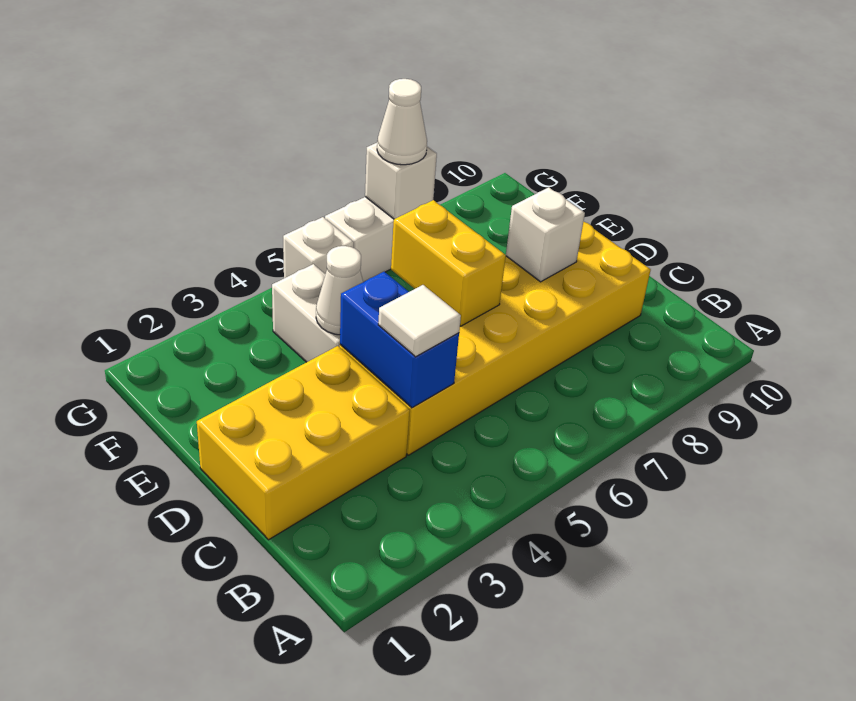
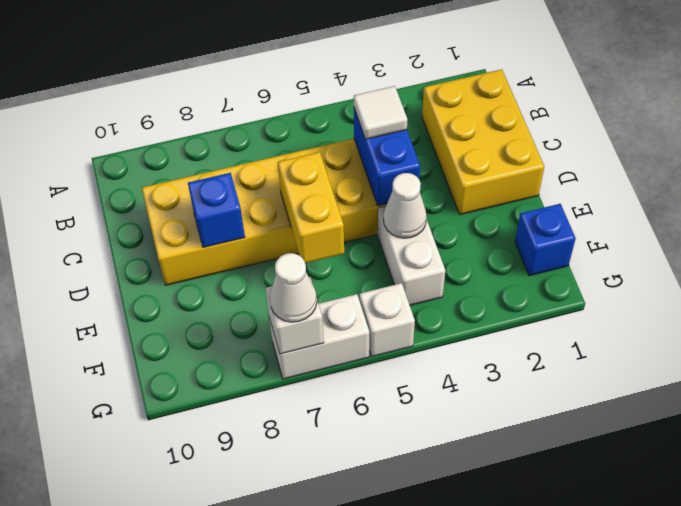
yellow 2x3 brick [197,346,410,540] -> yellow 2x3 brick turned to [422,69,544,214]
white 1x1 brick [506,187,585,282] -> blue 1x1 brick [188,173,245,247]
none -> blue 1x1 brick [515,204,576,276]

